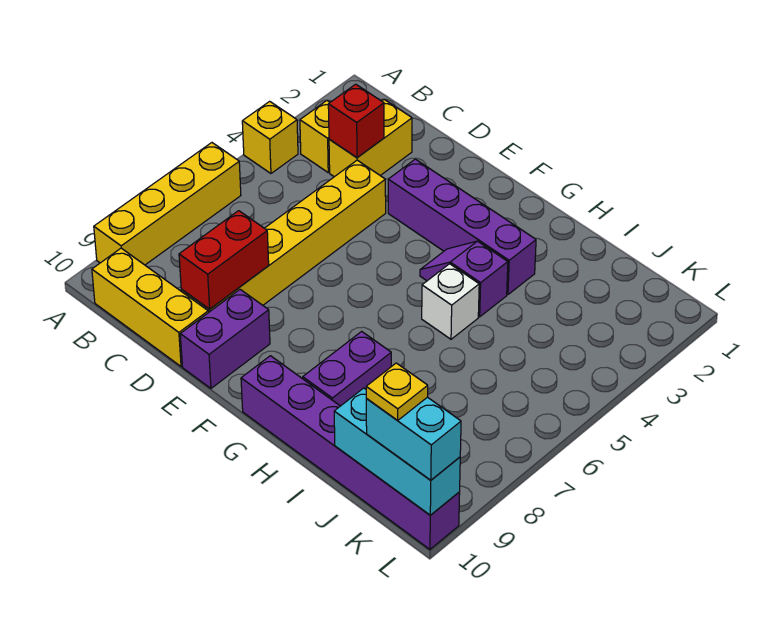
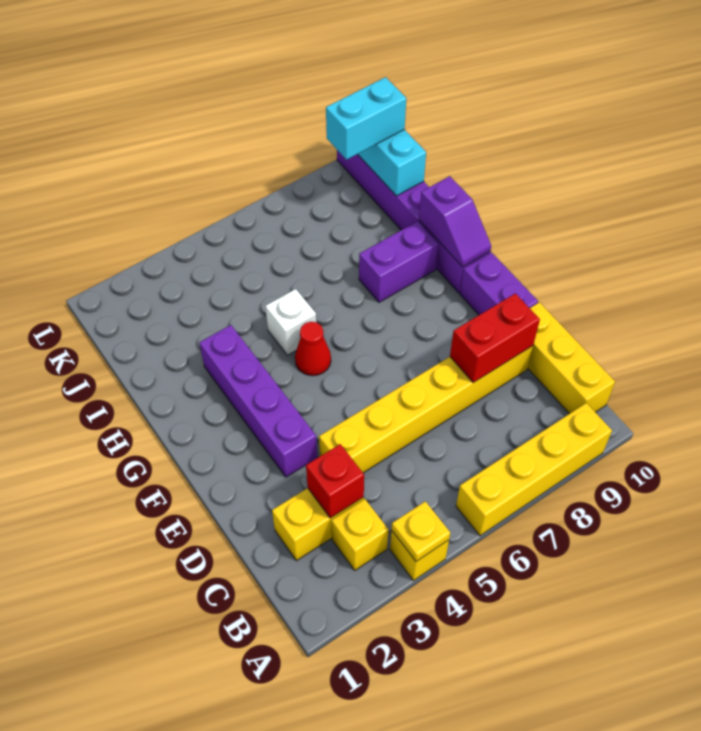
purple 1x2 brick [180,290,270,388] -> purple 1x2 brick turned to [460,252,538,315]
purple 1x2 slope [420,241,508,317] -> purple 1x2 slope moved to [419,176,491,267]
none -> red 1x1 cone [295,322,331,376]
cyan 1x2 brick [366,397,461,480] -> cyan 1x2 brick turned to [326,77,406,160]
yellow 1x1 plate [366,363,428,420] -> yellow 1x1 plate moved to [392,501,450,561]

